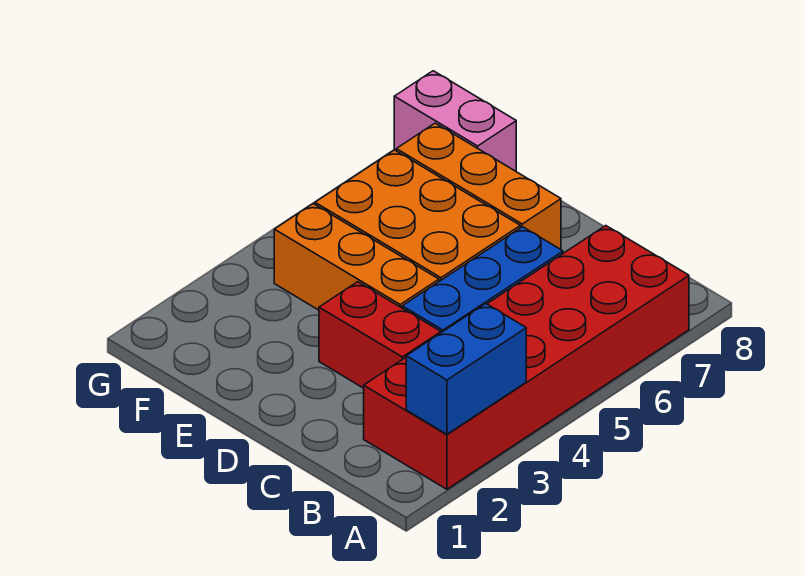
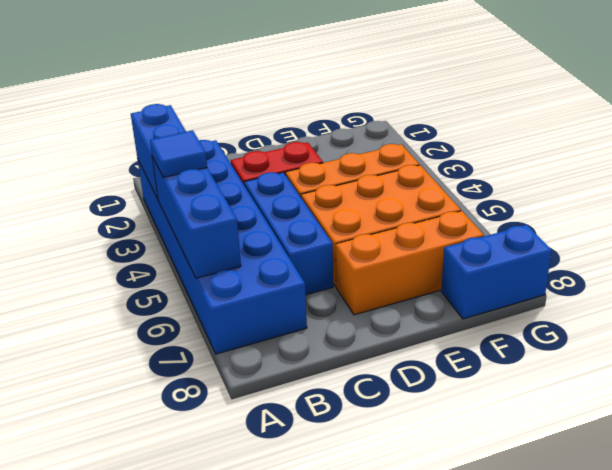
red 2x6 brick [364,226,689,489] -> blue 2x6 brick [137,140,307,354]
none -> blue 1x3 brick [152,157,241,278]
none -> blue 1x1 tile [150,130,207,178]
pink 1x2 brick [394,71,516,171] -> blue 1x2 brick [441,225,552,319]

